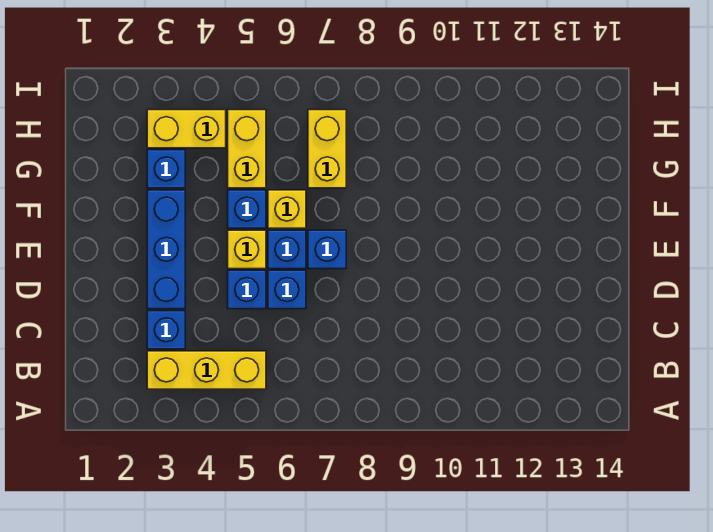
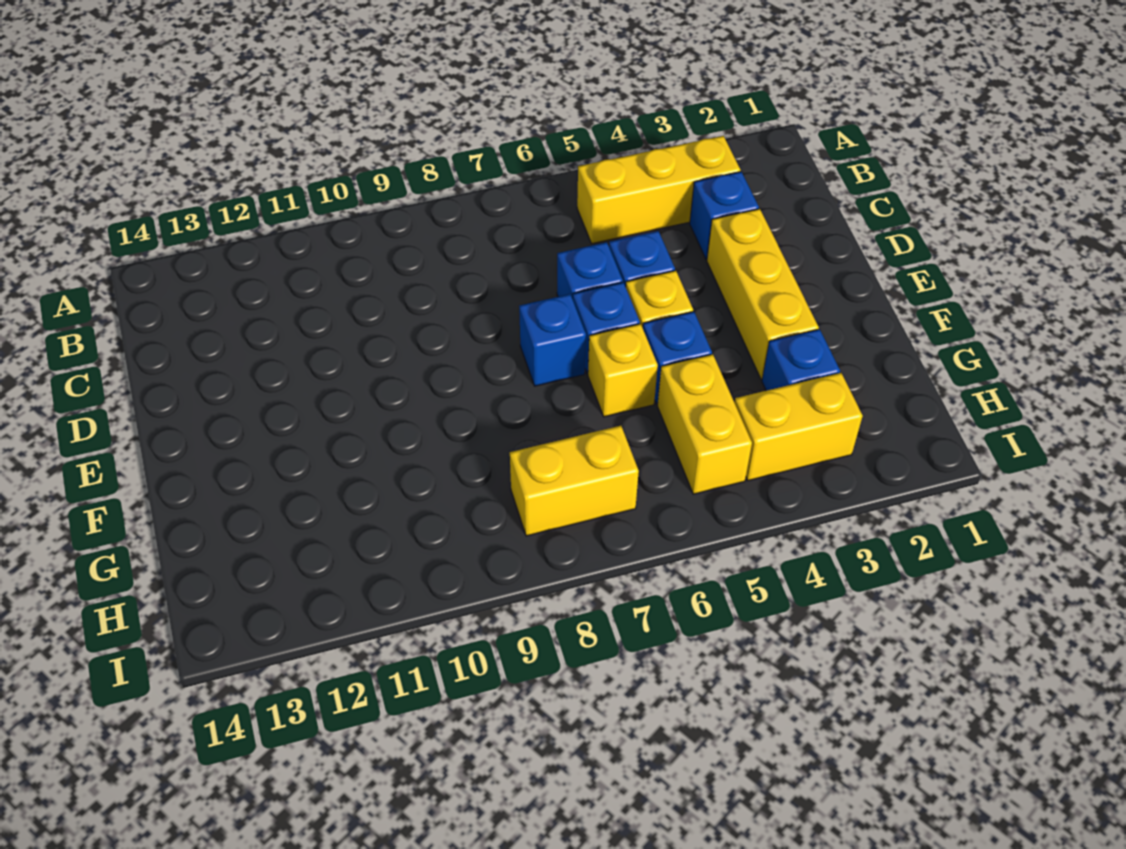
blue 1x3 brick [147,190,185,309] -> yellow 1x3 brick [707,209,819,379]
yellow 1x2 brick [308,110,346,188] -> yellow 1x2 brick turned to [510,426,639,536]

